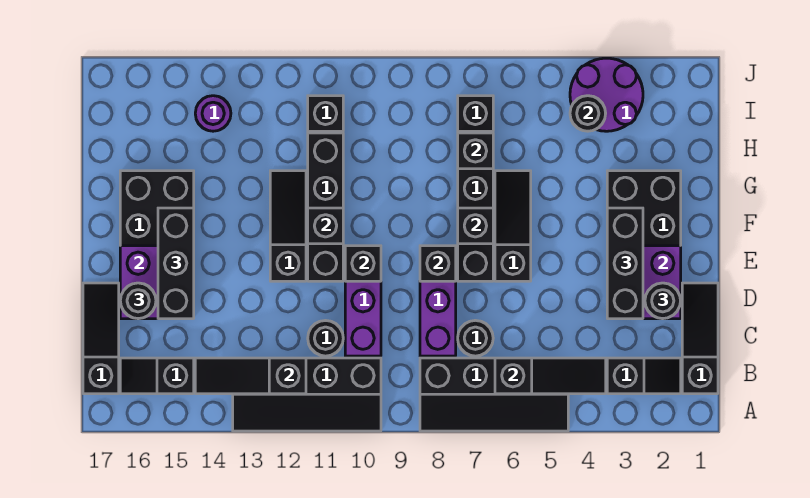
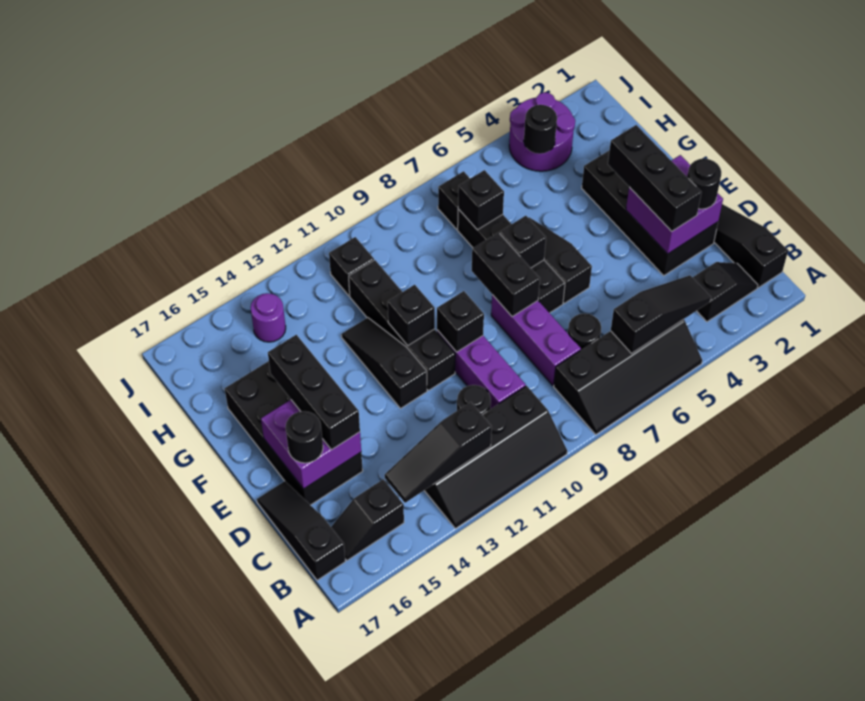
black 1x1 brick [420,246,456,281] -> black 1x2 brick [472,233,540,317]

